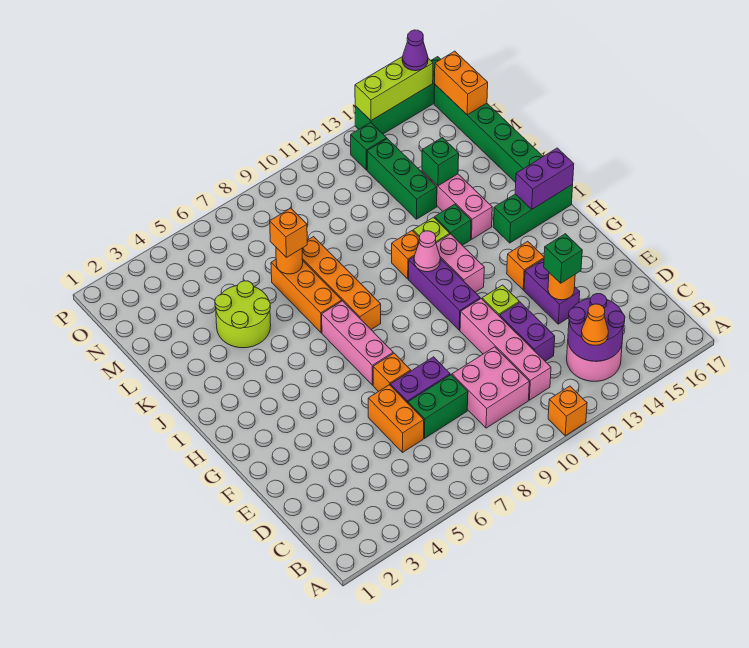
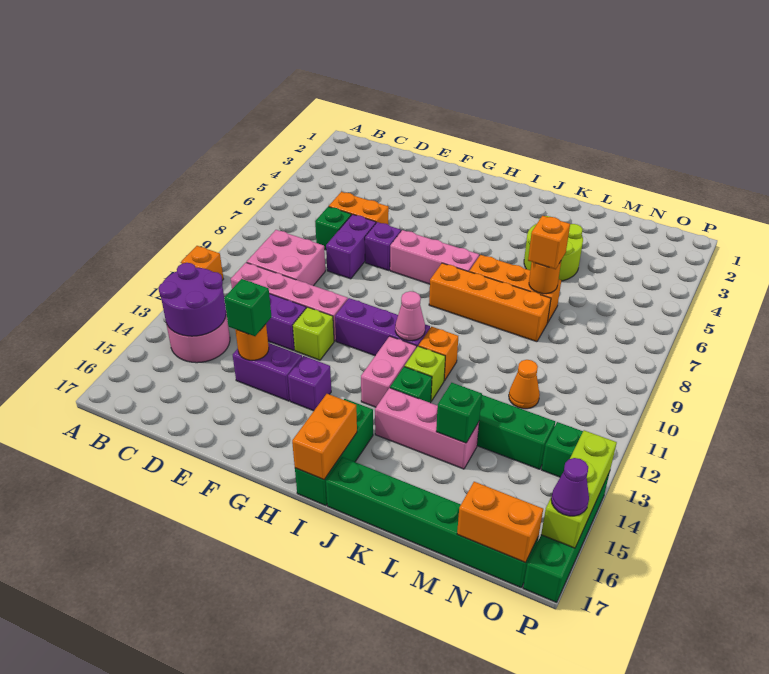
orange 1x1 cone [581,304,608,345] -> orange 1x1 cone moved to [509,360,540,409]
green 1x2 brick [408,375,468,438] -> green 1x1 brick [315,207,351,250]
orange 1x1 brick [373,353,411,392] -> purple 1x1 brick [365,222,401,271]
orange 1x1 brick [507,241,544,290] -> purple 1x1 brick [288,356,331,411]
pink 1x2 brick [436,234,484,292] -> pink 1x2 brick turned to [361,336,416,407]
purple 1x2 brick [515,148,574,209] -> orange 1x2 brick [292,394,357,480]

